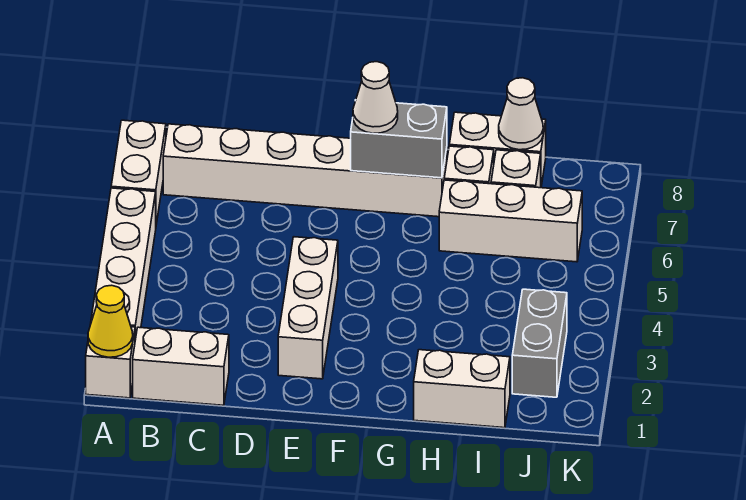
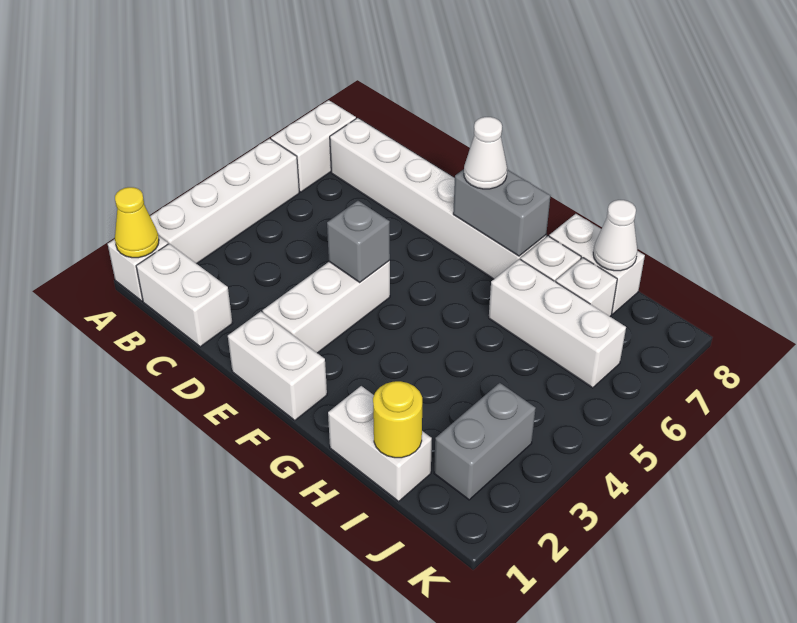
none -> white 1x2 brick [228,311,327,420]
none -> grey 1x1 brick [327,201,390,282]
none -> yellow 1x1 round brick [373,381,422,458]

